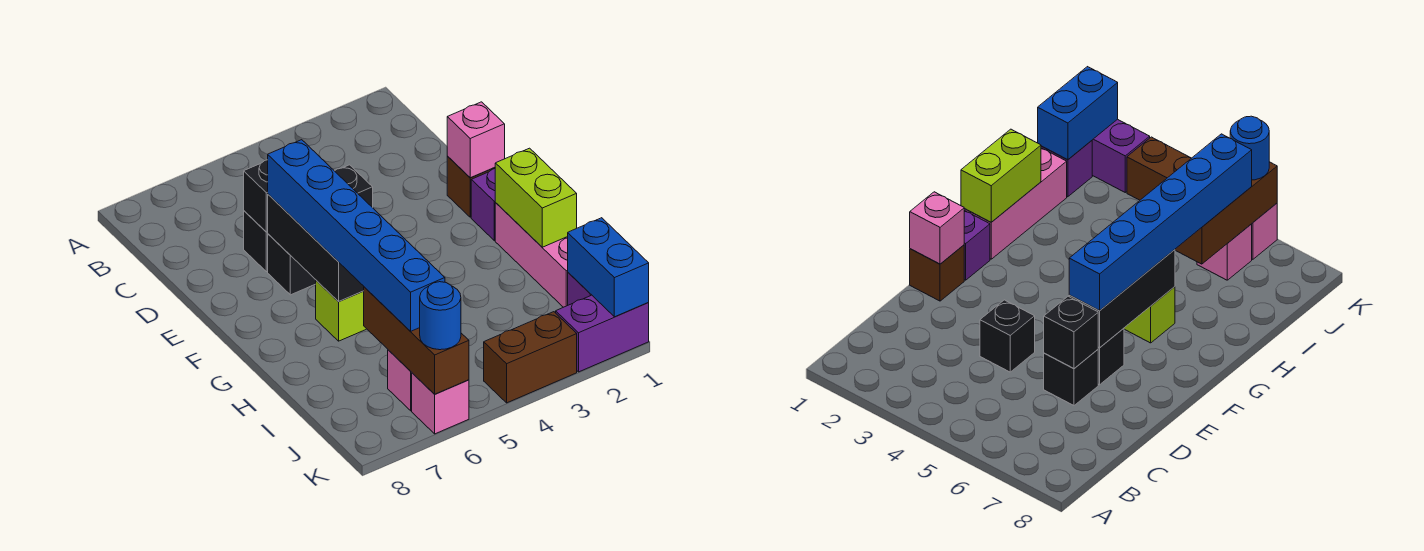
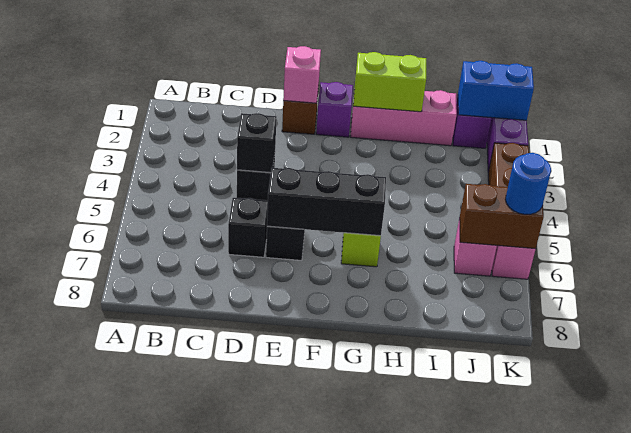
black 1x1 brick [244,160,268,232] -> black 1x1 brick moved to [237,113,276,173]
blue 1x6 brick [268,140,445,331] -> none
brown 1x3 brick [364,287,469,394] -> brown 1x2 brick [460,184,544,249]

